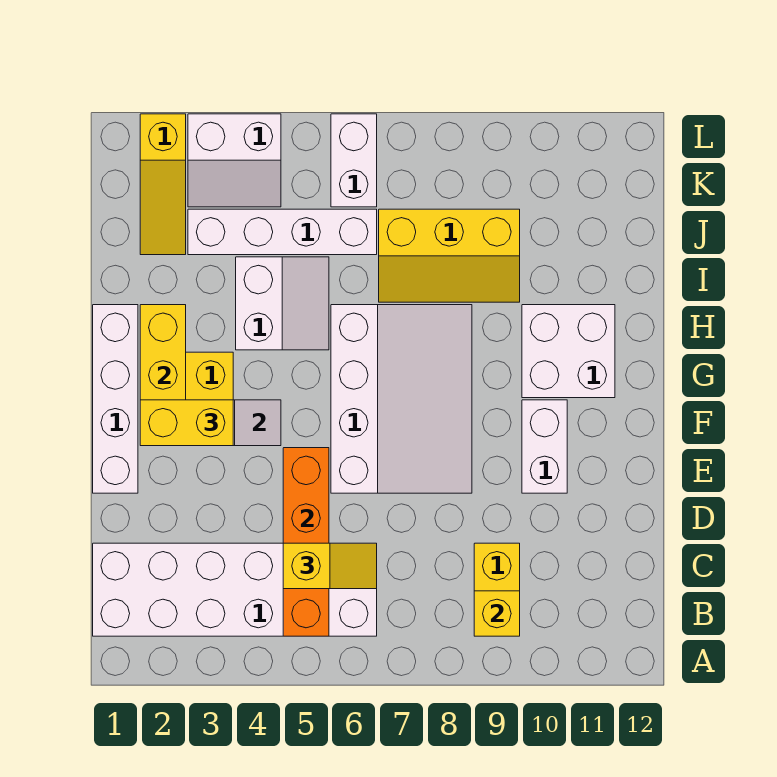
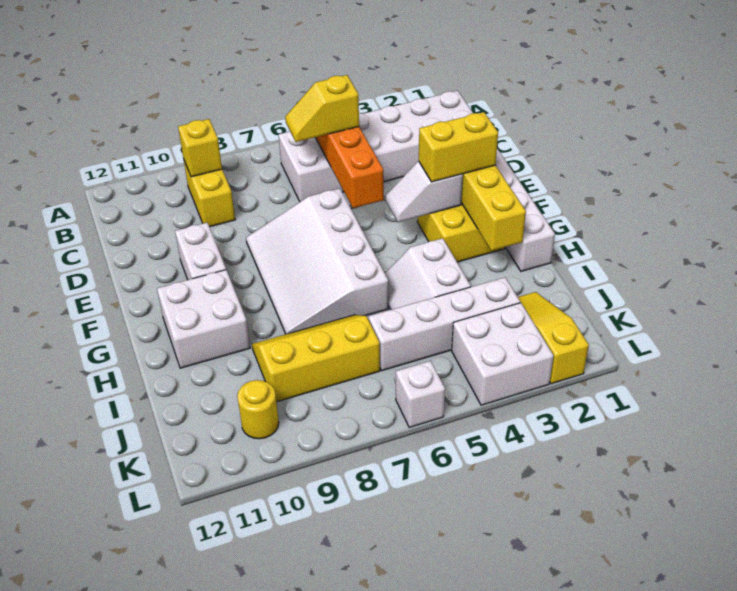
white 2x2 slope [188,114,281,207] -> white 2x2 brick [452,303,554,405]
white 1x2 brick [331,114,377,207] -> white 1x1 brick [396,361,445,427]
none -> yellow 1x1 round brick [237,380,279,439]

